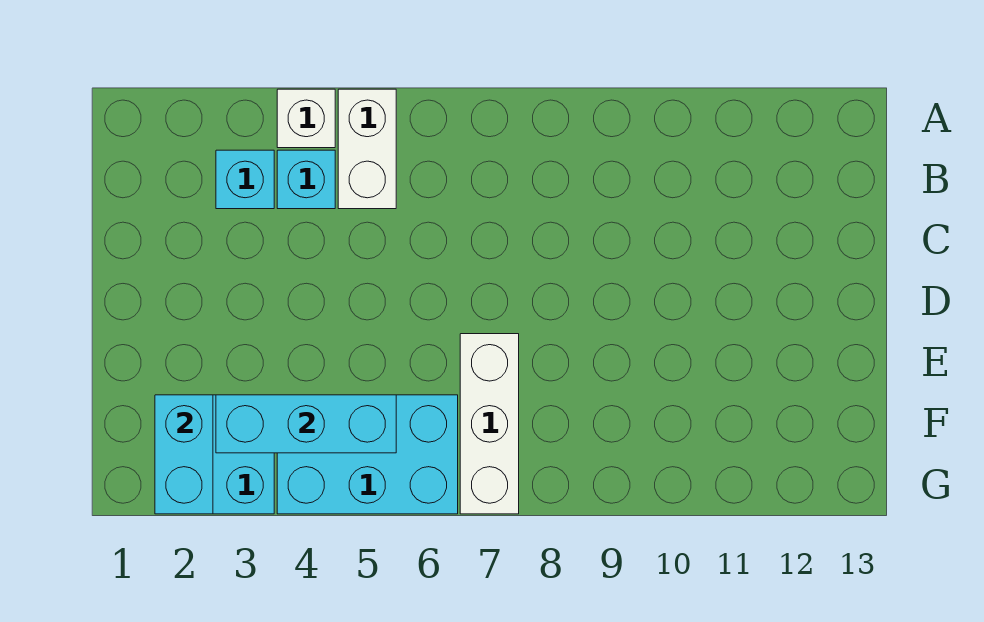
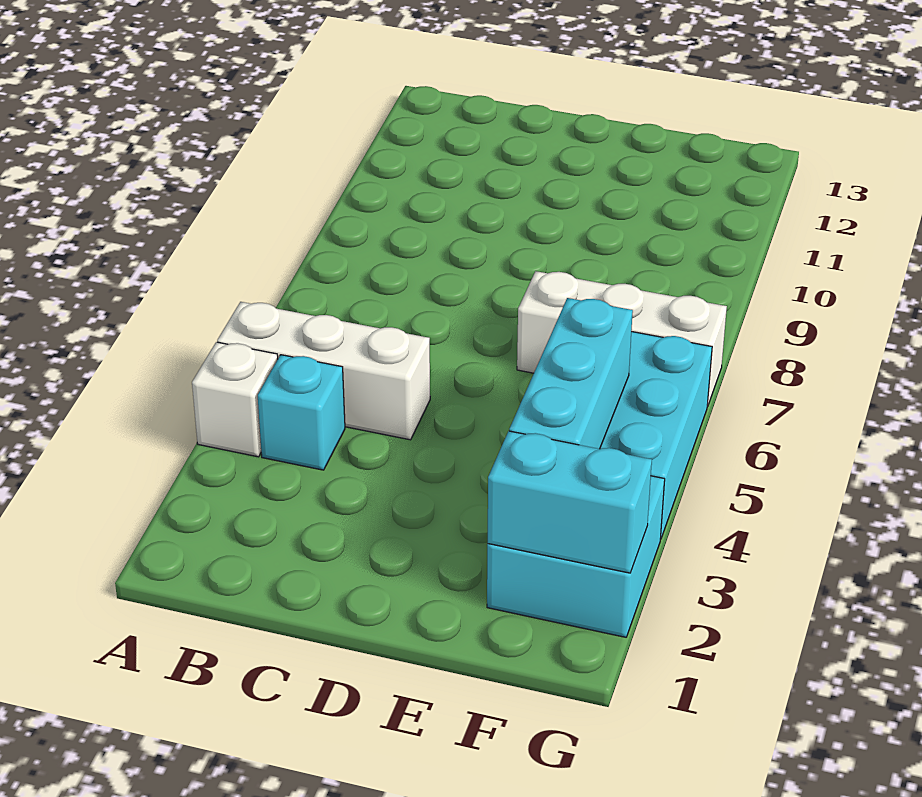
white 1x2 brick [338,89,396,209] -> white 1x3 brick [217,302,430,440]
cyan 1x1 brick [216,150,274,209] -> none

